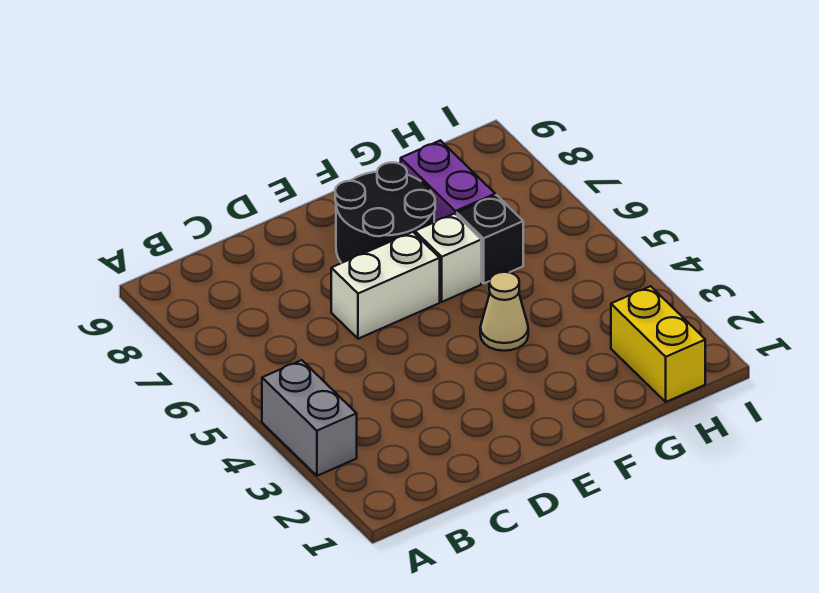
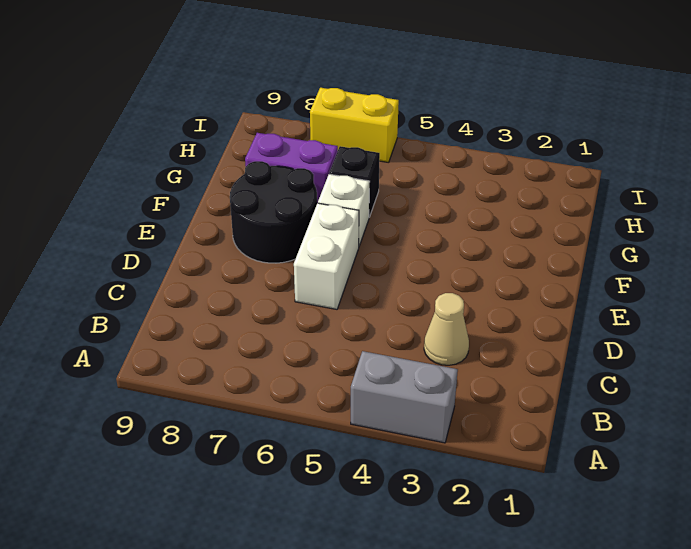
tan 1x1 cone [480,272,528,351] -> tan 1x1 cone moved to [424,293,469,365]
yellow 1x2 brick [611,286,705,402] -> yellow 1x2 brick moved to [310,88,399,163]

